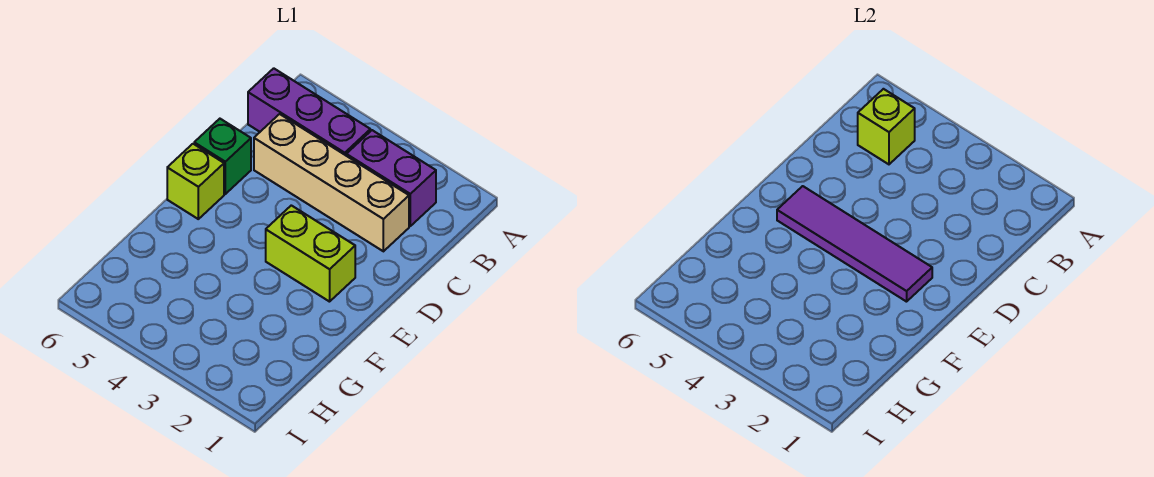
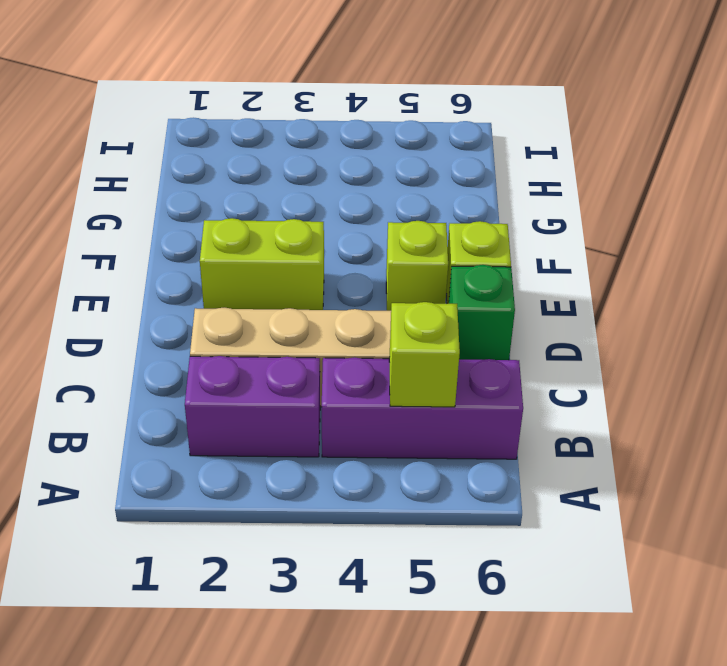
purple 1x4 tile [777,186,932,302] -> none
none -> lime 1x1 brick [386,221,448,311]

